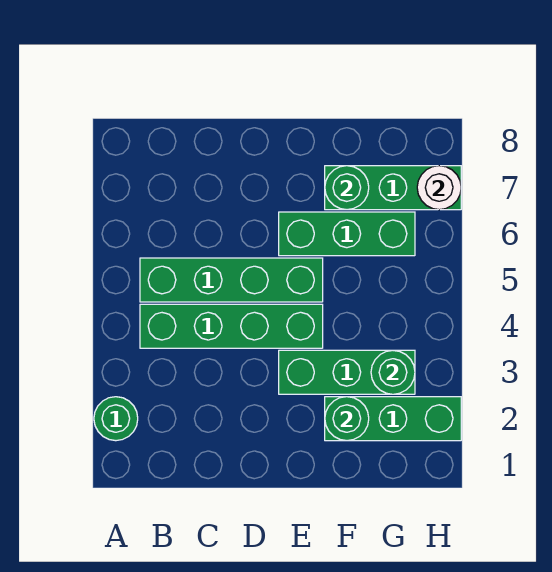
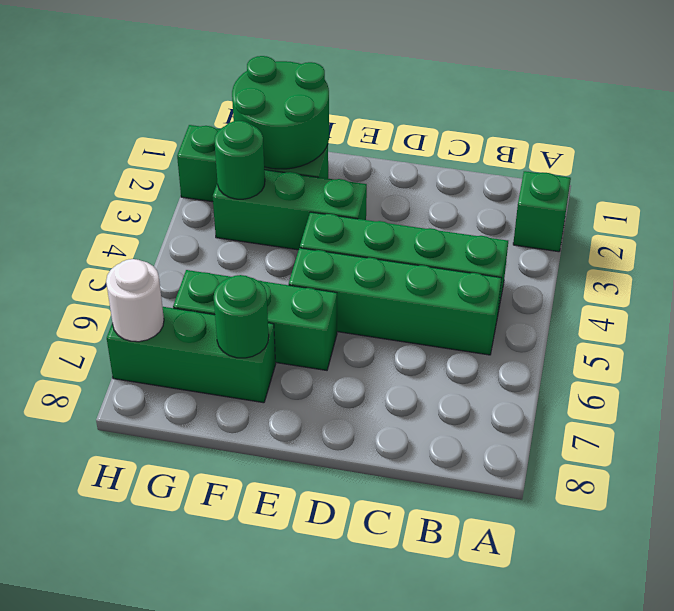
green 1x1 round brick [94,397,138,441] -> green 1x1 brick [513,171,571,252]
green 1x1 round brick [325,397,369,441] -> green 2x2 round brick [232,56,329,169]

